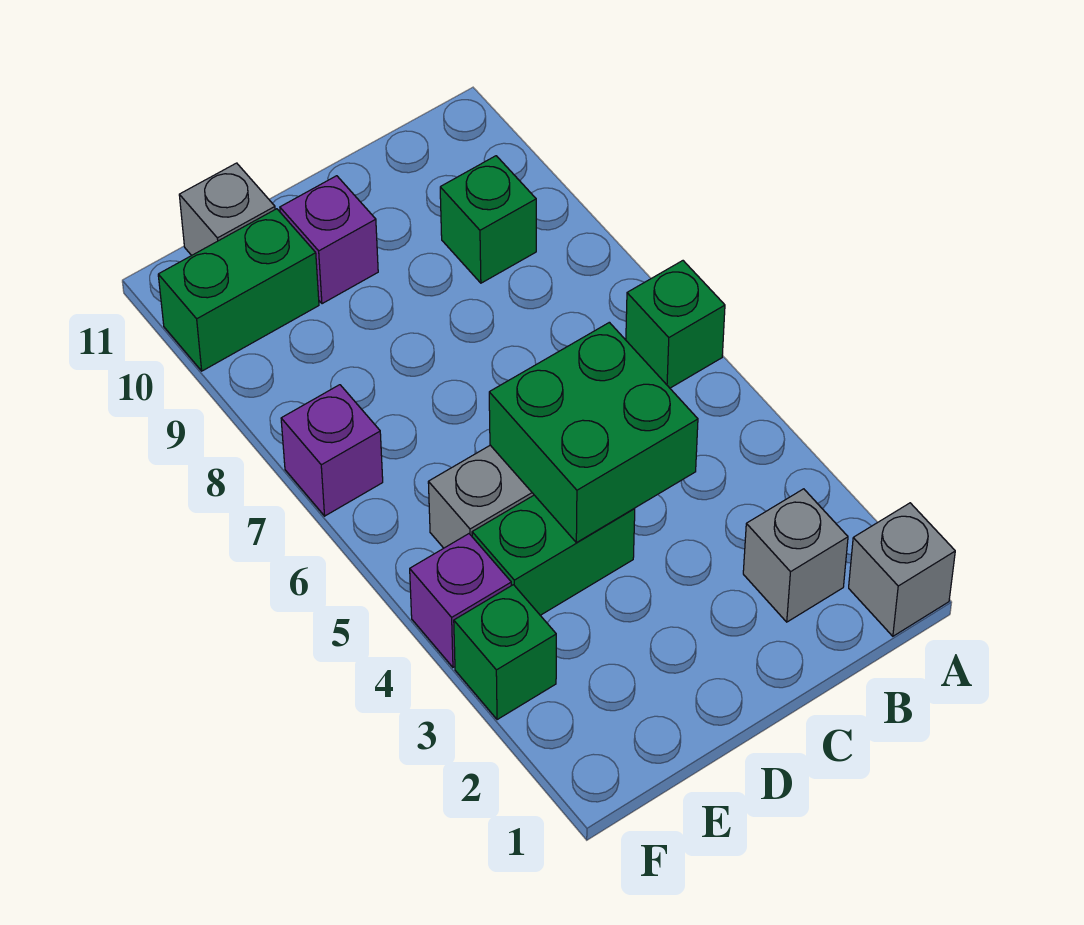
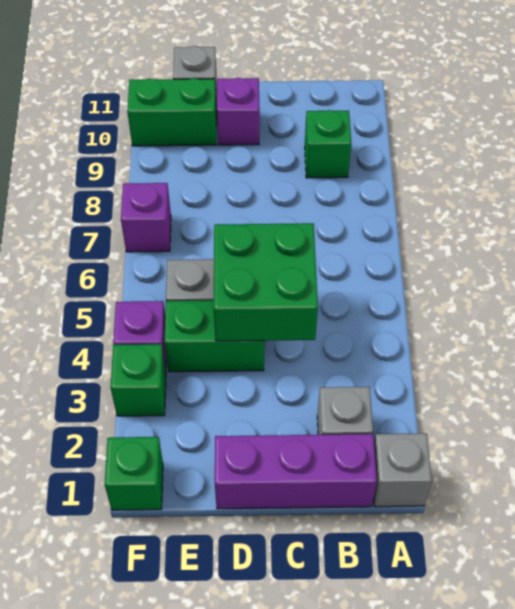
green 1x1 brick [626,261,725,388] -> green 1x1 brick moved to [105,437,163,510]
none -> purple 1x3 brick [215,434,377,509]

